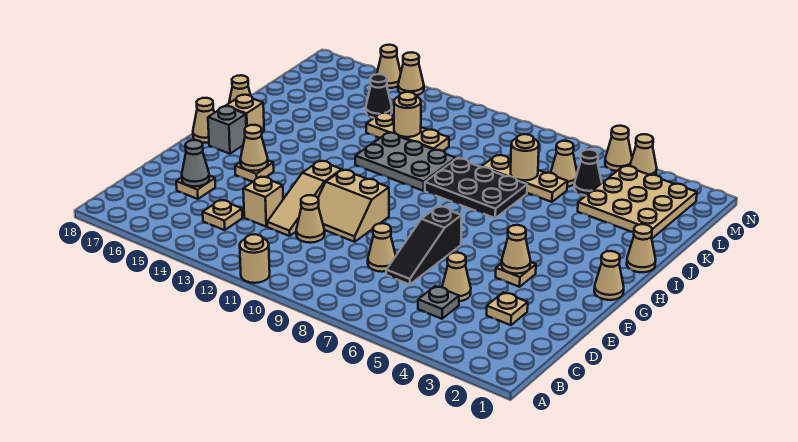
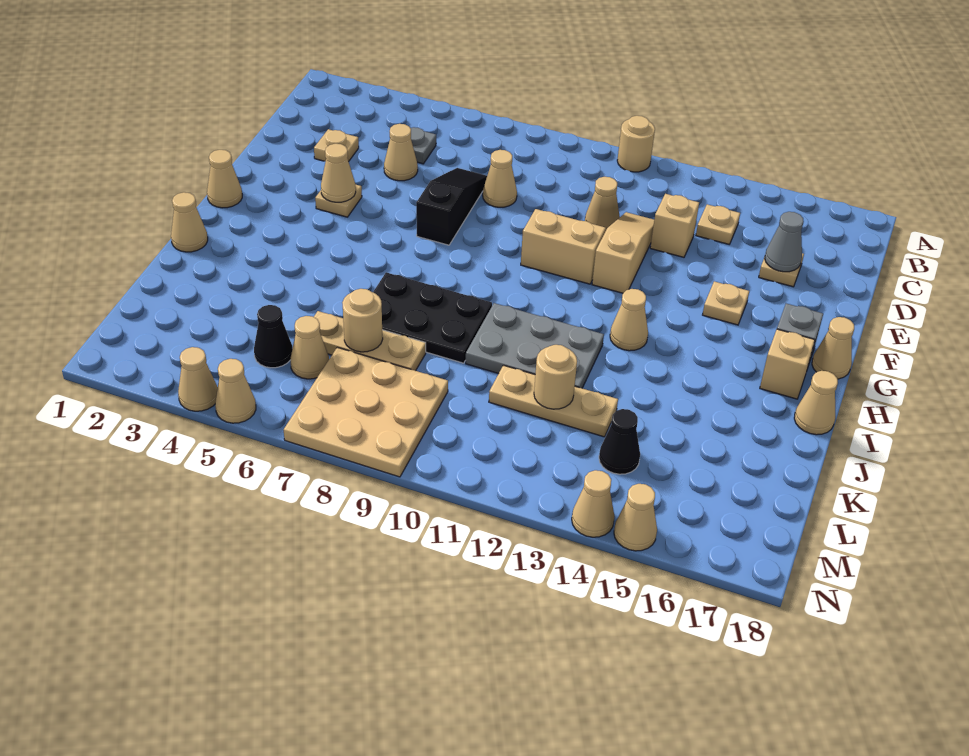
tan 1x1 cone [240,125,268,171] -> tan 1x1 cone moved to [610,289,648,351]
tan 3x3 plate [578,166,697,238] -> tan 3x3 plate moved to [284,347,448,477]

